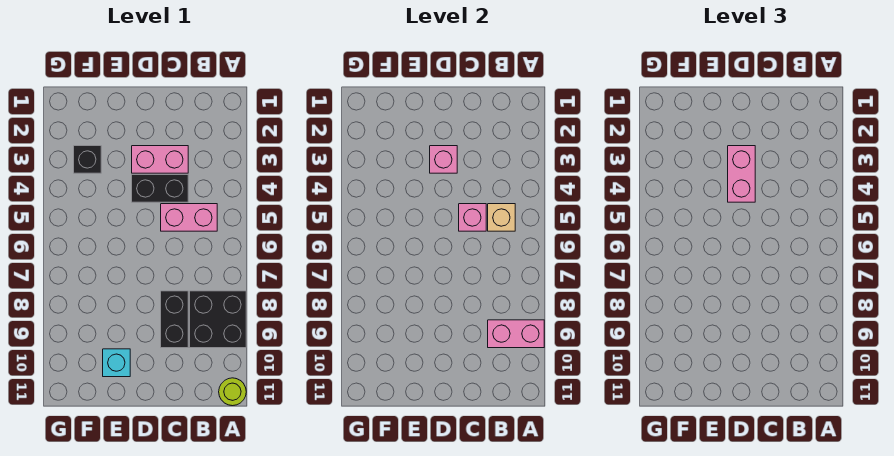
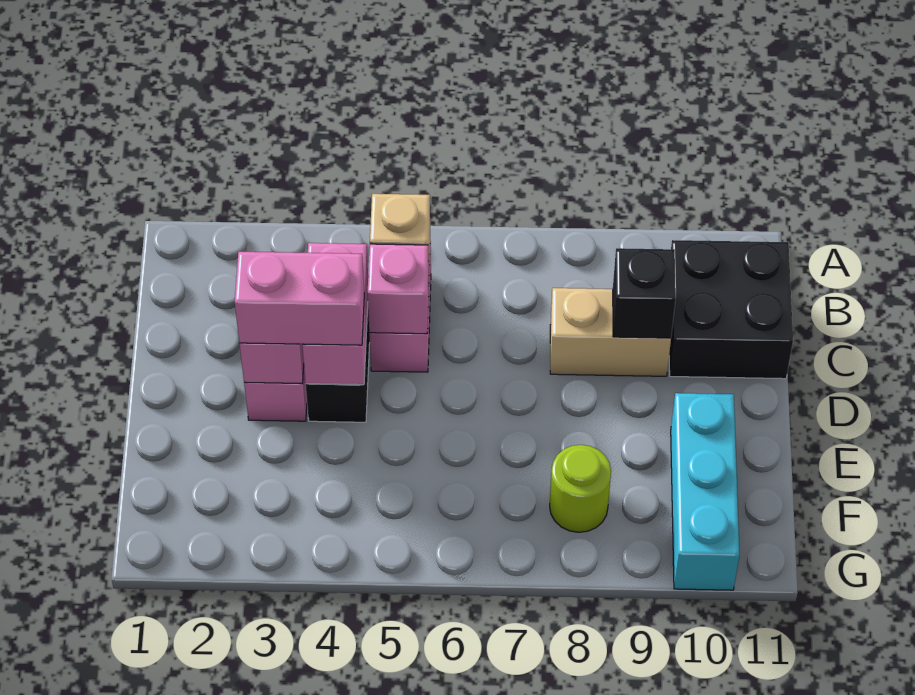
black 2x2 brick [190,291,246,348] -> black 2x2 brick moved to [669,240,793,379]
pink 1x2 brick [488,320,544,348] -> pink 1x2 brick moved to [302,243,368,385]
lime 1x1 round brick [219,378,246,406] -> lime 1x1 round brick moved to [550,445,611,532]
black 1x2 brick [161,291,188,348] -> tan 1x2 brick [550,288,671,376]
cyan 1x1 brick [103,349,130,377] -> cyan 1x3 brick [671,393,739,590]
black 1x1 brick [74,146,101,173] -> black 1x1 brick moved to [613,248,676,338]

